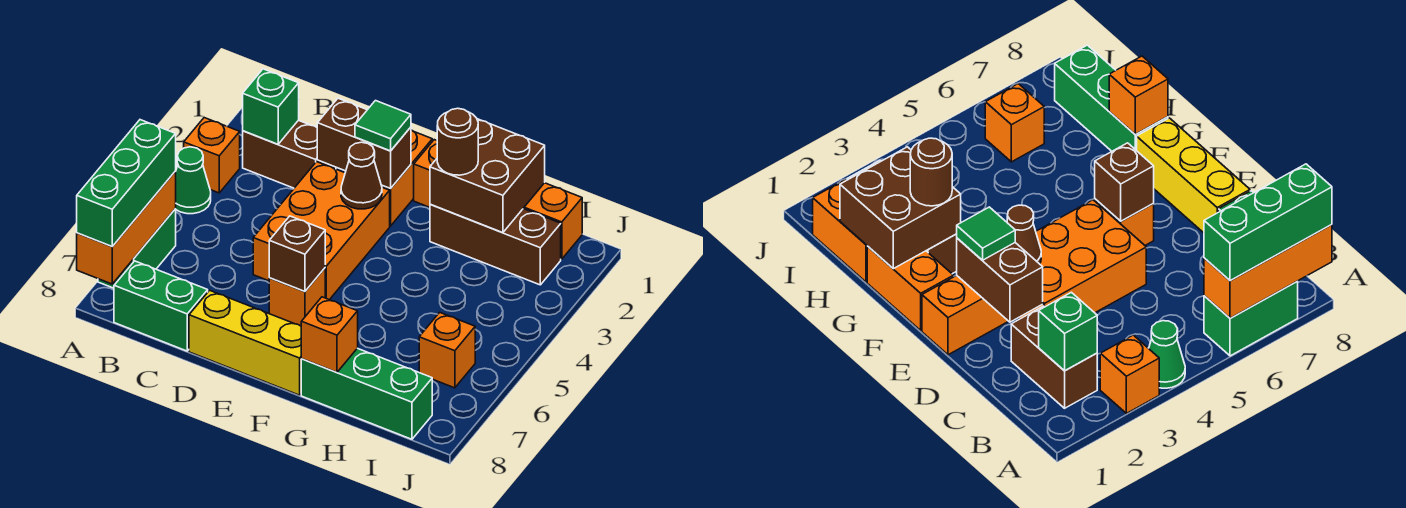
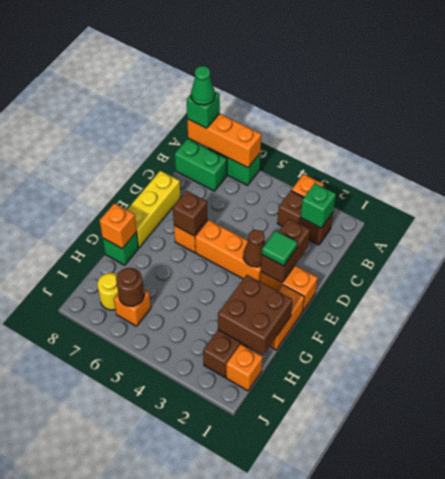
green 1x1 cone [175,147,211,214] -> green 1x1 cone moved to [191,66,215,105]
green 1x3 brick [77,120,176,246] -> green 1x1 brick [187,92,220,128]
brown 1x2 brick [243,120,336,188] -> brown 1x2 brick turned to [277,191,333,245]
green 1x2 brick [114,261,208,351] -> green 1x2 brick turned to [175,139,227,191]
orange 2x3 brick [253,162,390,300] -> orange 1x3 brick [195,220,261,281]
brown 1x1 round brick [437,108,478,175] -> brown 1x1 round brick moved to [116,268,144,306]
green 1x3 brick [301,348,432,439] -> green 1x1 brick [103,232,139,265]
orange 1x2 brick [523,183,582,259] -> orange 1x1 brick [226,344,263,391]
none -> yellow 1x1 round brick [97,273,118,310]

